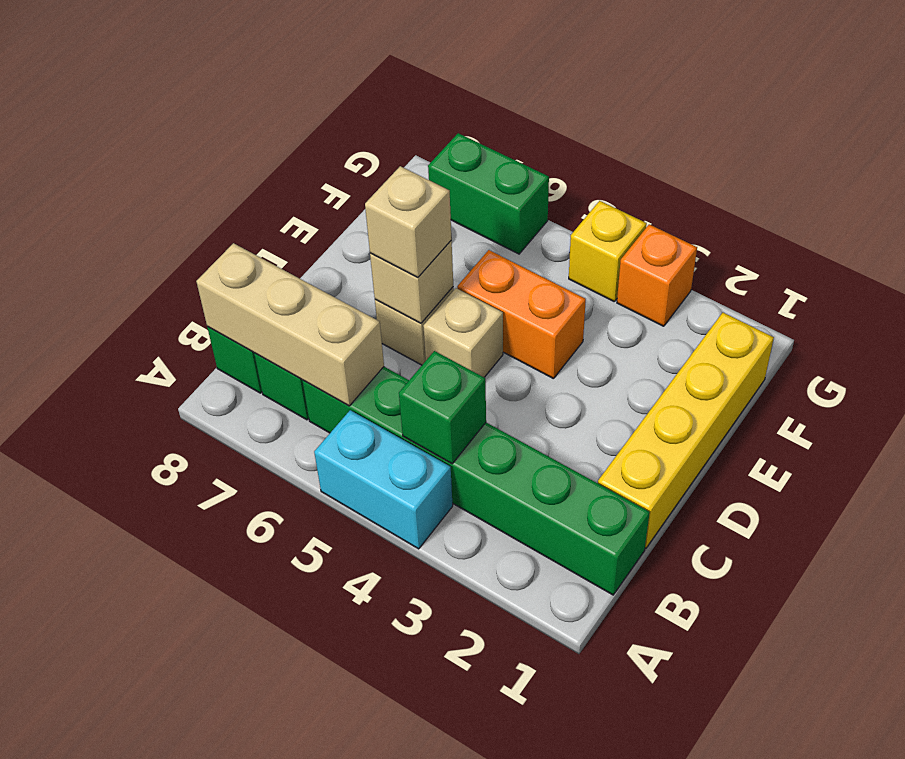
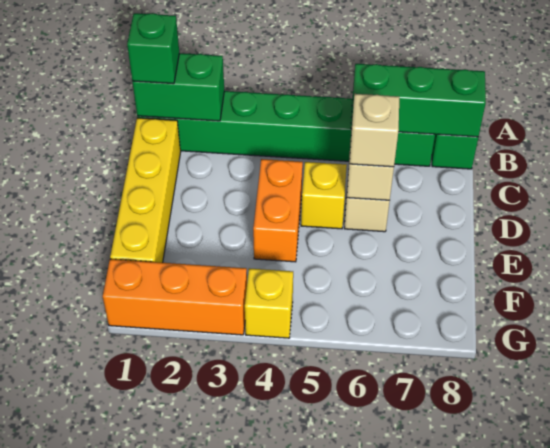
cyan 1x2 brick [314,410,453,549] -> none
green 1x1 brick [399,351,486,464] -> green 1x1 brick moved to [127,13,179,84]
tan 1x3 brick [196,243,384,406] -> green 1x3 brick [351,64,486,137]
tan 1x1 brick [424,288,503,377] -> yellow 1x1 brick [301,162,347,229]
orange 1x2 brick [457,250,586,379] -> orange 1x2 brick turned to [253,159,303,262]
orange 1x1 brick [617,224,697,326] -> orange 1x3 brick [103,259,247,335]
green 1x2 brick [428,133,549,254] -> green 1x2 brick moved to [132,53,224,121]

